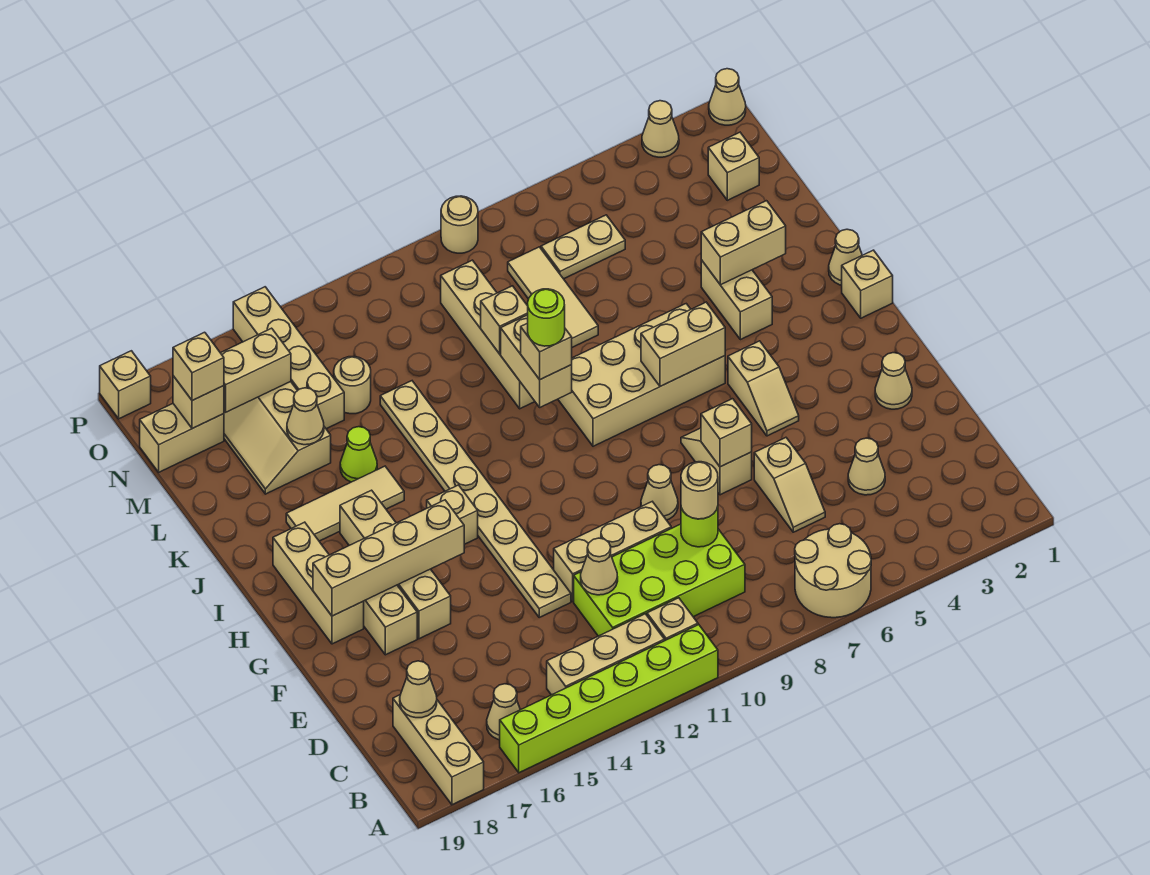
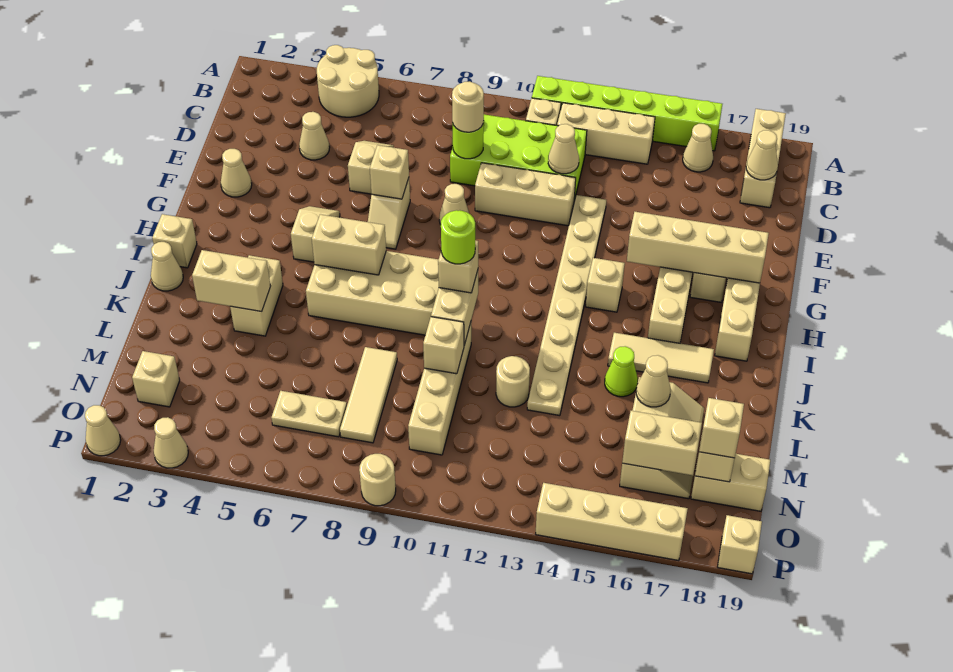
tan 2x2 round brick [795,524,871,618] -> tan 2x2 round brick moved to [317,45,379,117]
tan 1x1 round brick [334,357,371,414] -> tan 1x1 round brick moved to [496,356,530,407]
tan 1x4 brick [233,287,344,429] -> tan 1x4 brick turned to [536,483,688,561]

